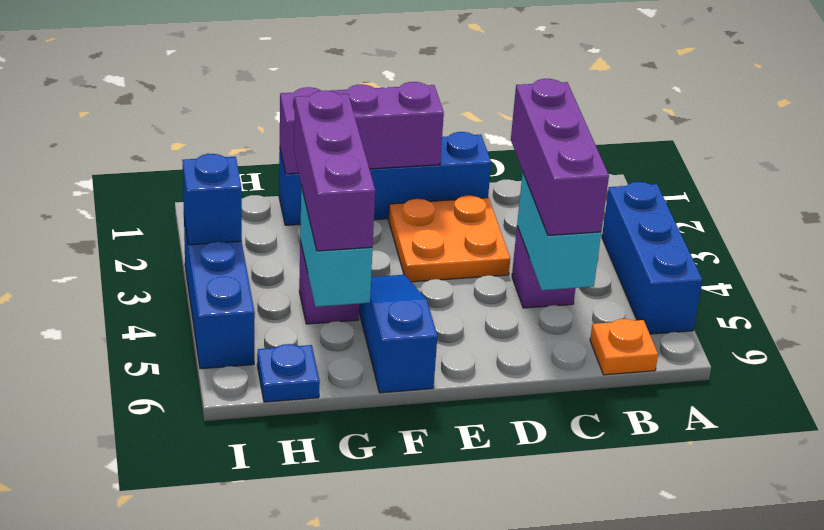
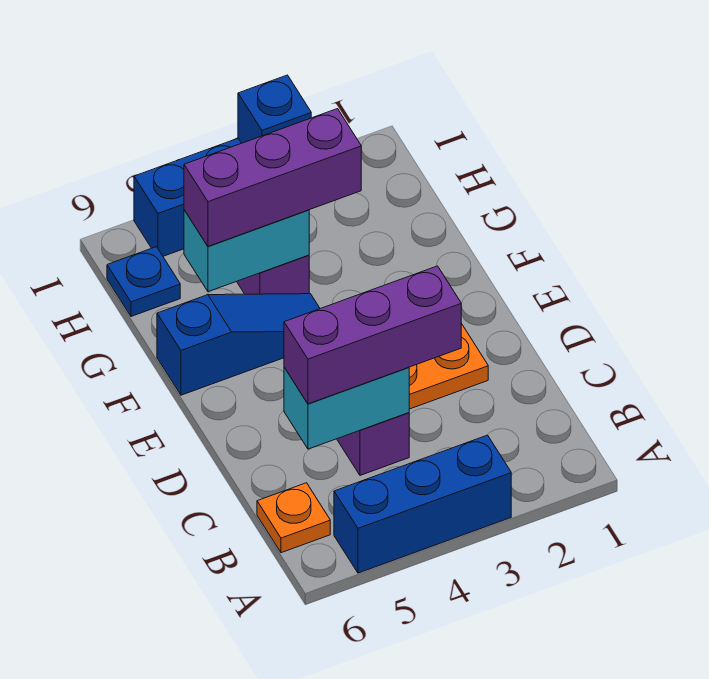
blue 1x4 brick [279,132,491,225] -> none
purple 1x3 brick [280,82,444,174] -> none

